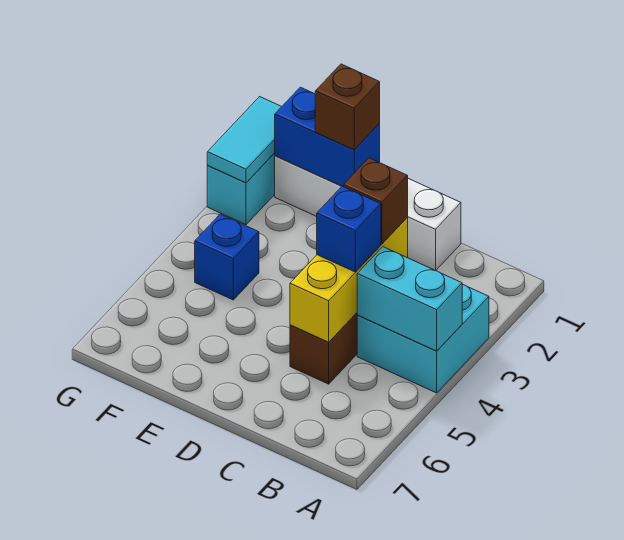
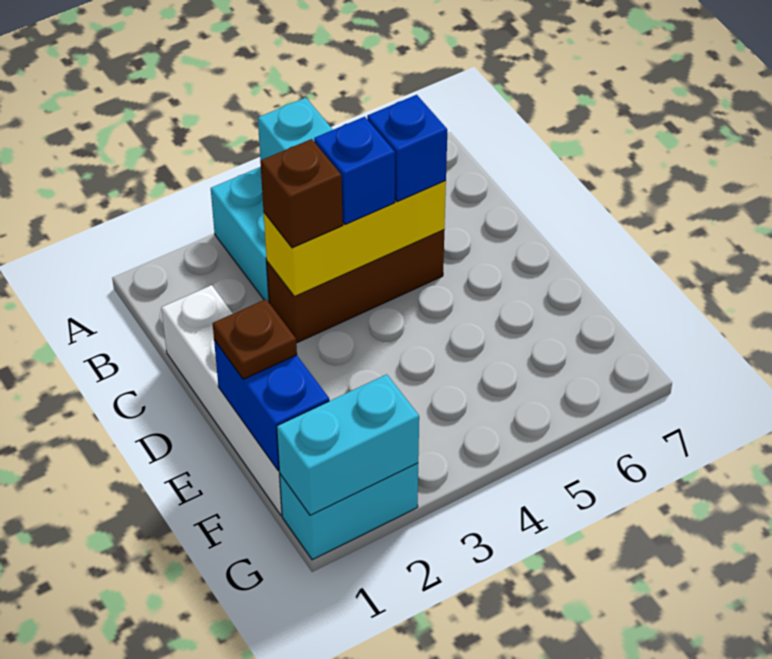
brown 1x1 brick [315,64,380,150] -> brown 1x1 plate [213,299,297,379]
blue 1x1 brick [195,214,259,300] -> blue 1x1 brick moved to [367,95,447,201]
cyan 1x2 tile [207,97,282,183] -> cyan 1x2 brick [277,374,419,515]

